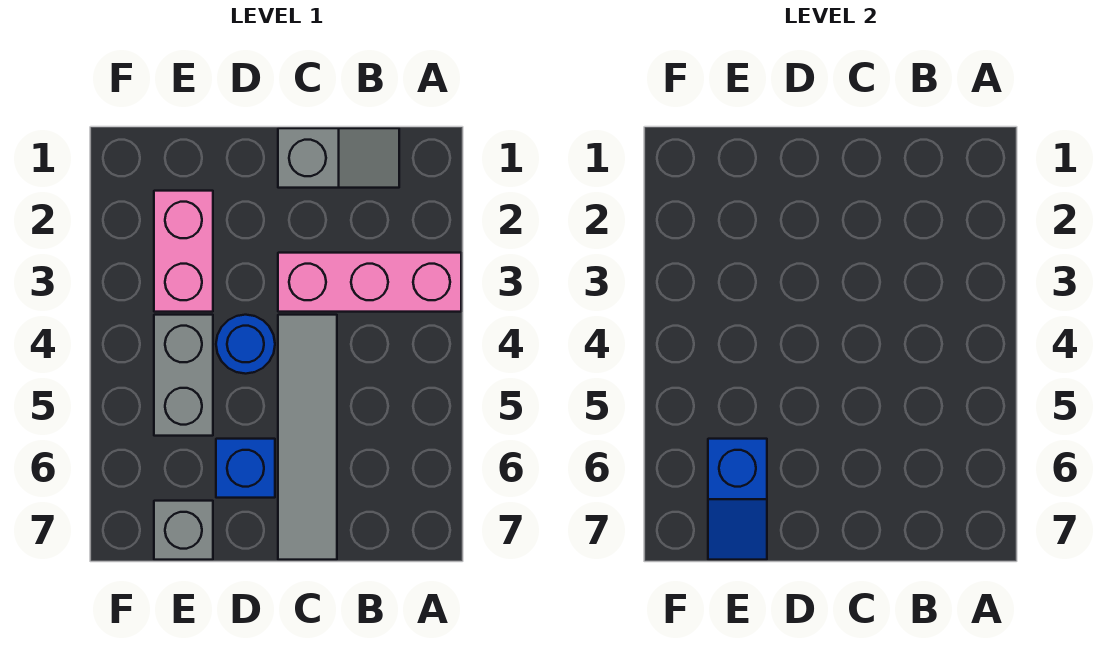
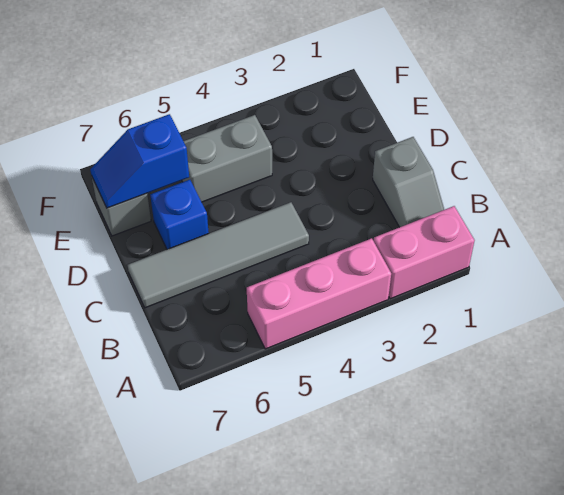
pink 1x3 brick [278,253,461,312] -> pink 1x3 brick turned to [247,238,391,349]
blue 1x1 round brick [216,315,275,374] -> none
pink 1x2 brick [154,191,213,312] -> pink 1x2 brick moved to [374,206,475,299]

